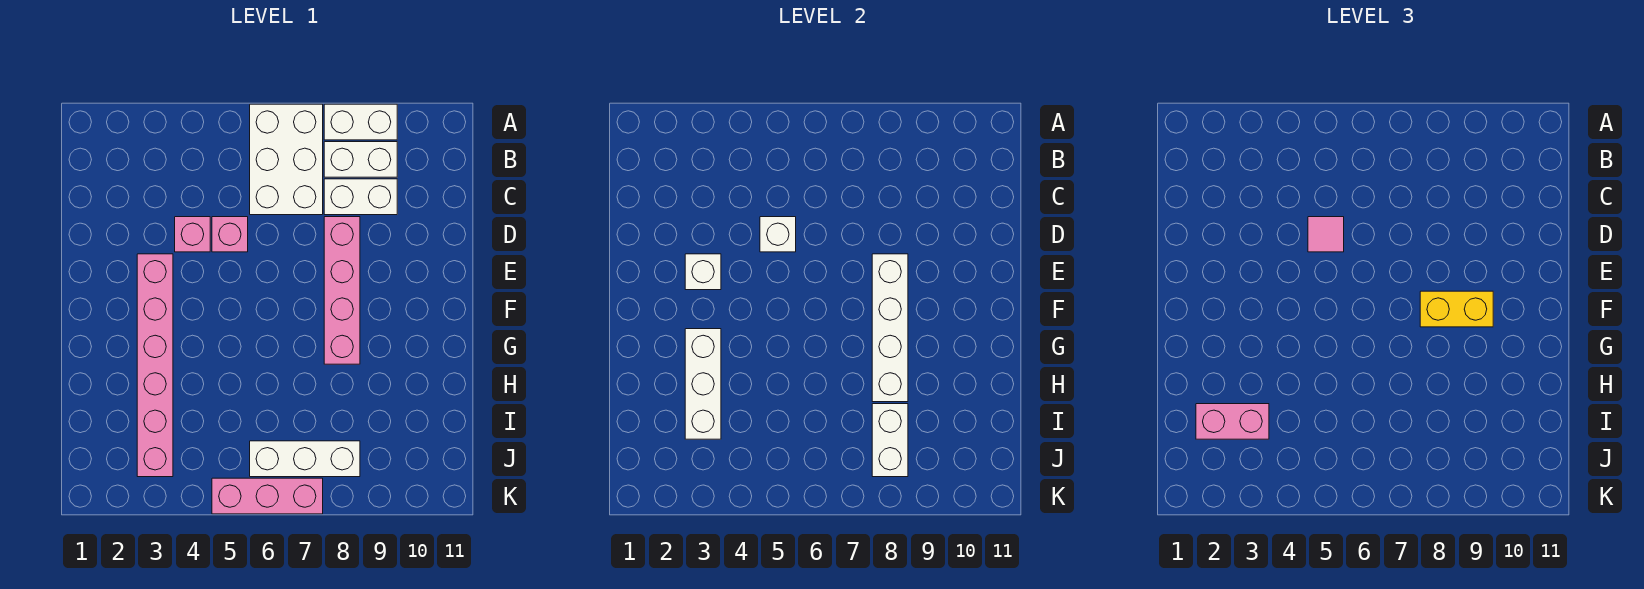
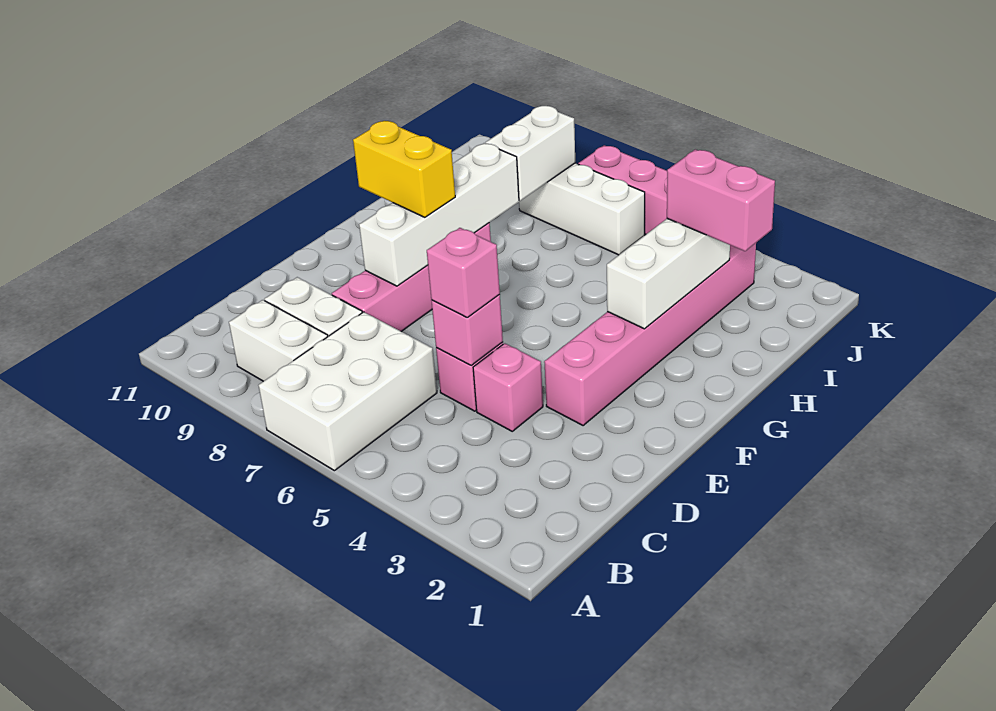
white 1x2 brick [324,104,397,140] -> none
white 1x1 brick [760,217,796,252] -> pink 1x1 brick [431,295,503,366]
pink 1x1 tile [1308,217,1344,252] -> pink 1x1 brick [427,228,500,318]
white 1x1 brick [685,254,721,290] -> none

